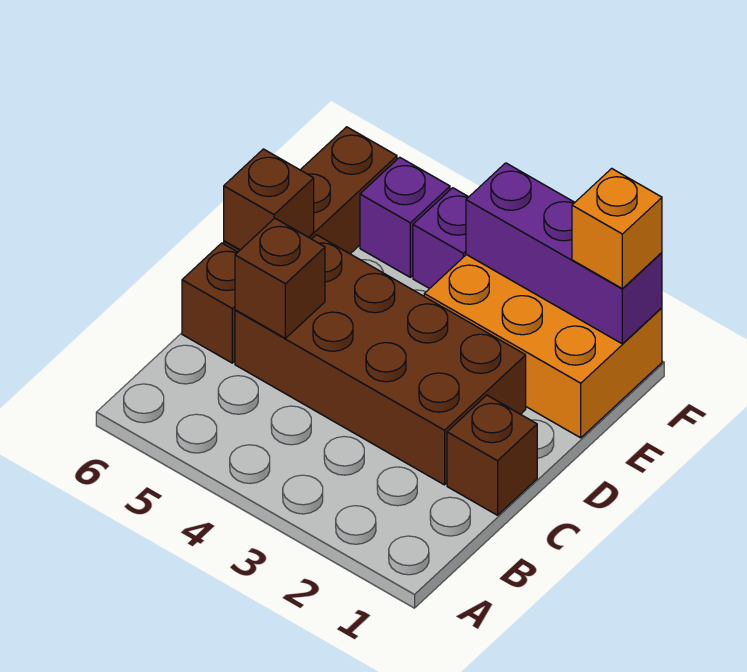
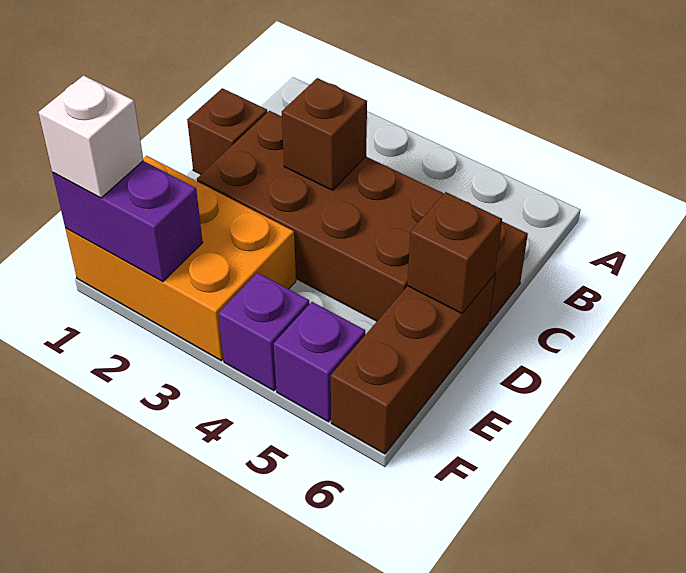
brown 1x1 brick [235,218,325,338] -> brown 1x1 brick moved to [281,78,367,190]
purple 1x3 brick [466,163,662,344] -> purple 1x2 brick [53,161,203,282]
orange 1x1 brick [572,168,662,289] -> white 1x1 brick [39,75,143,198]

